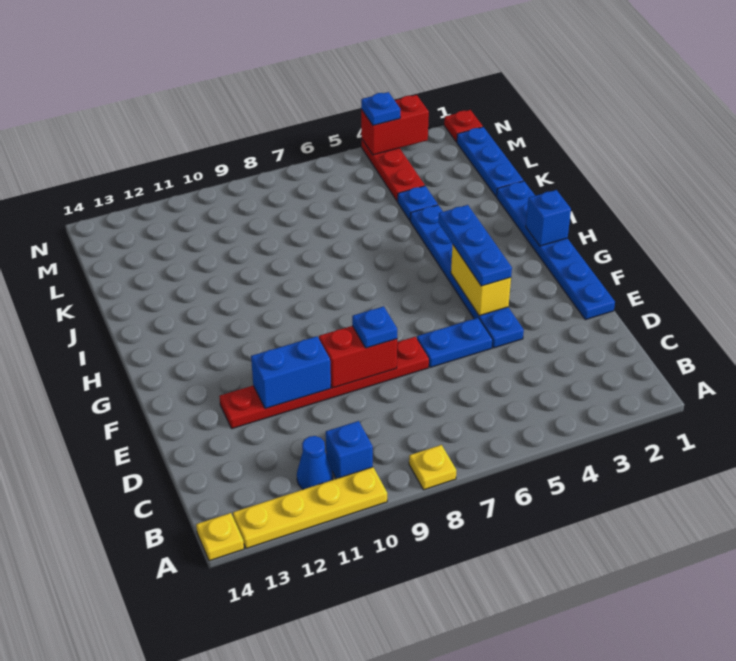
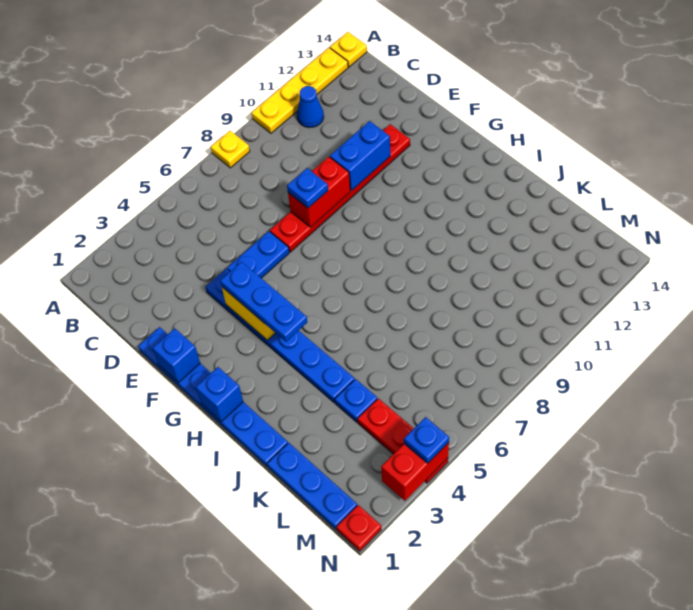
blue 1x1 brick [326,421,373,479] -> blue 1x1 brick moved to [153,328,200,383]

